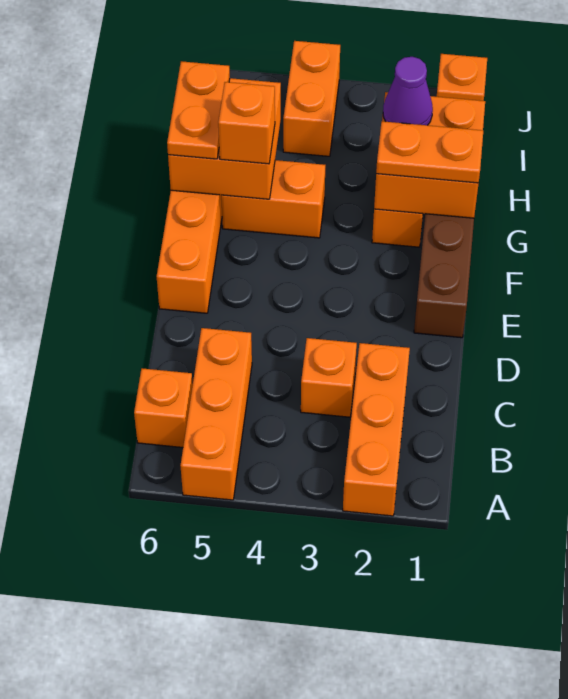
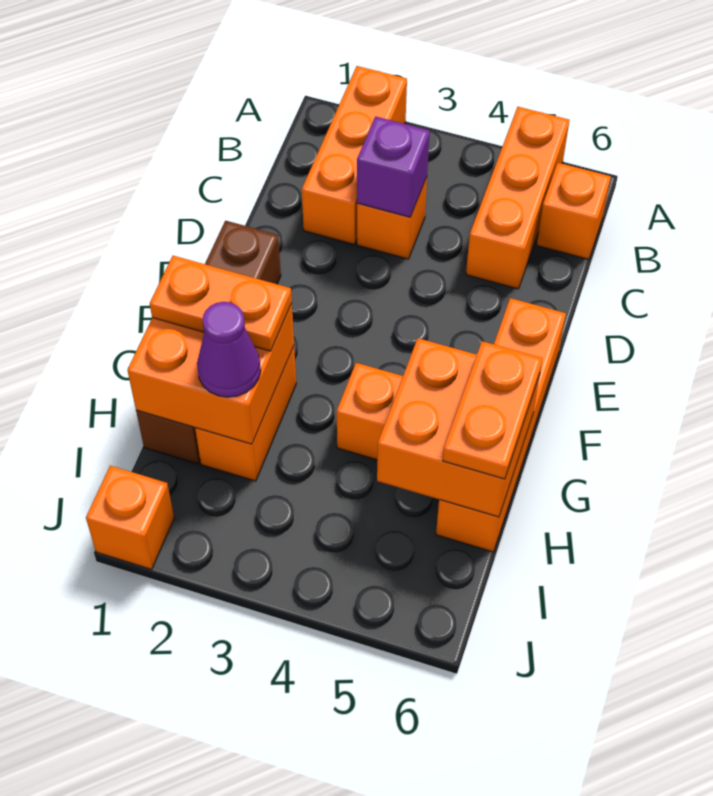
none -> purple 1x1 brick [357,116,430,217]
orange 1x1 brick [218,82,275,164] -> none
orange 1x2 brick [283,41,340,156] -> none

